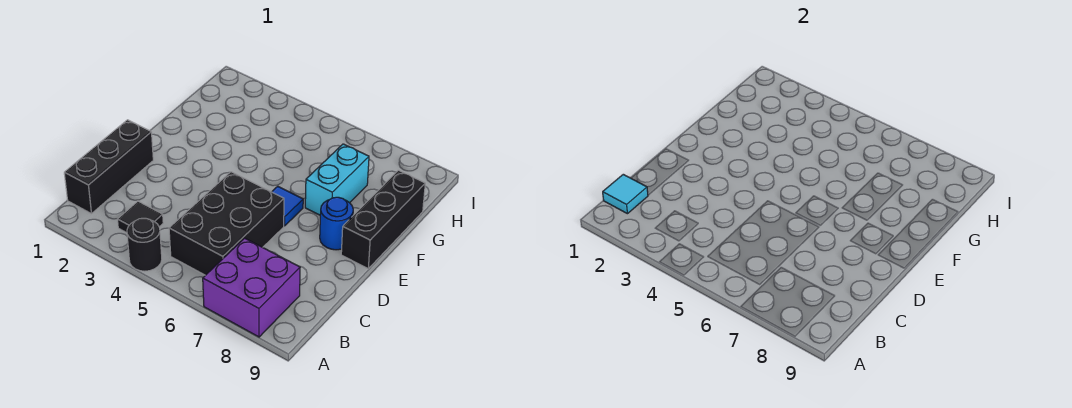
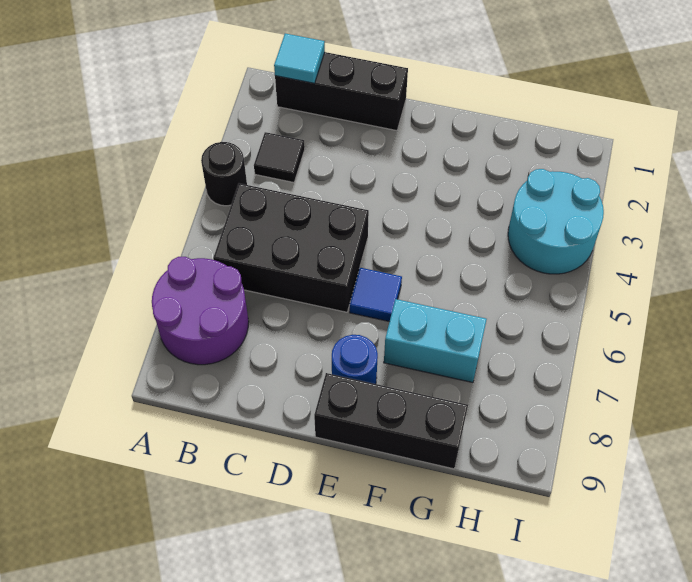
purple 2x2 brick [203,238,300,337] -> purple 2x2 round brick [152,257,249,365]
none -> cyan 2x2 round brick [508,169,604,274]

